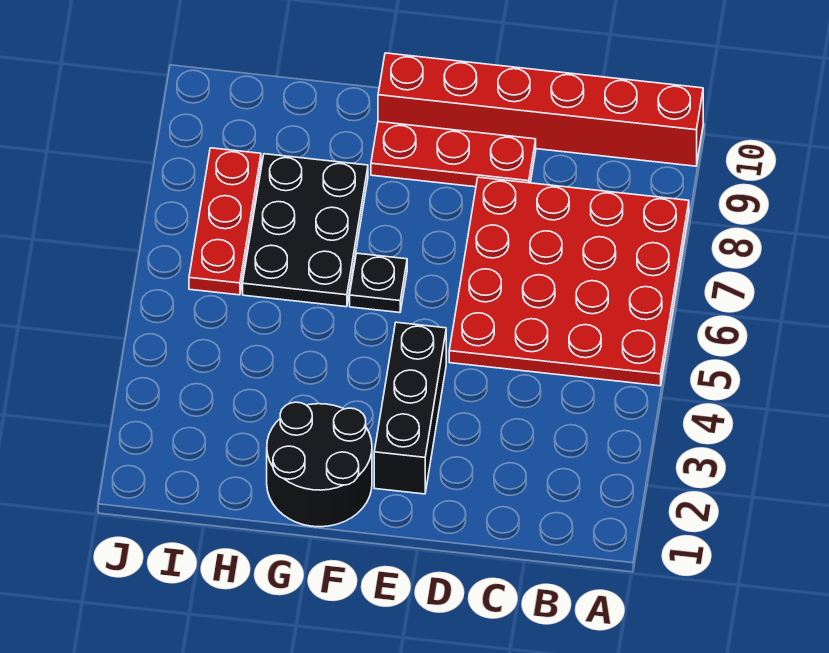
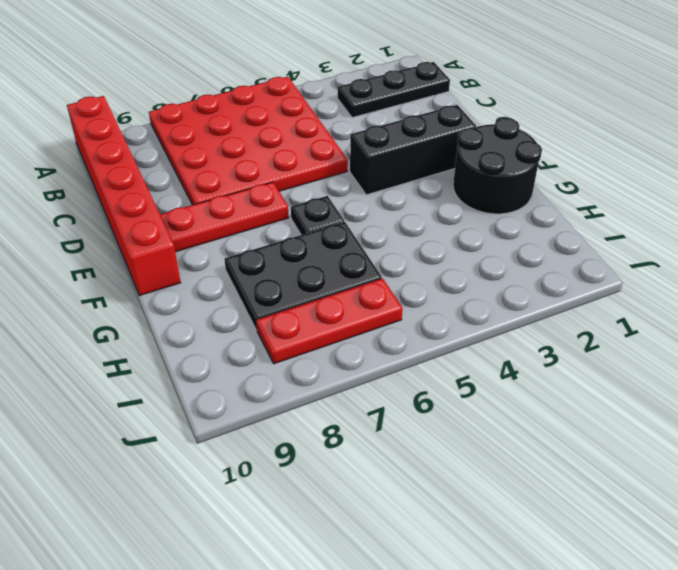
none -> black 1x3 plate [338,62,450,118]
red 1x3 plate [371,122,536,187] -> red 1x3 plate turned to [160,182,289,252]

